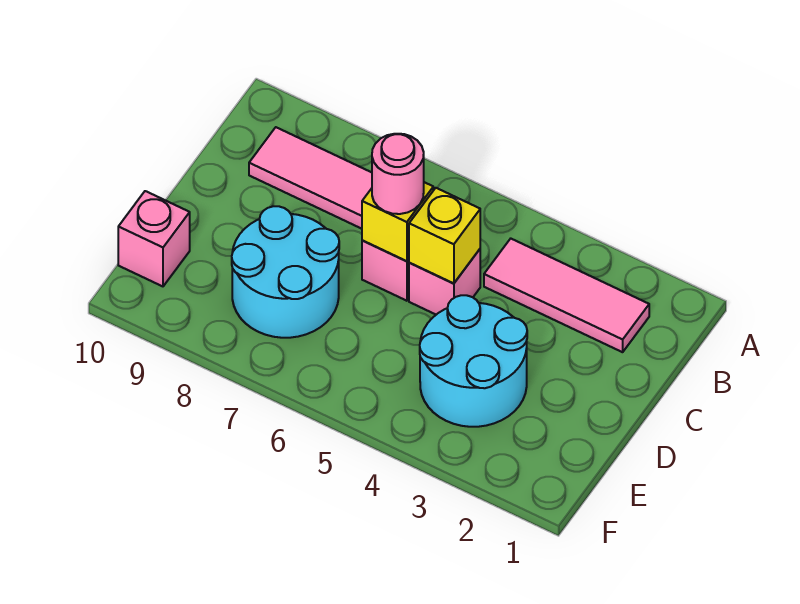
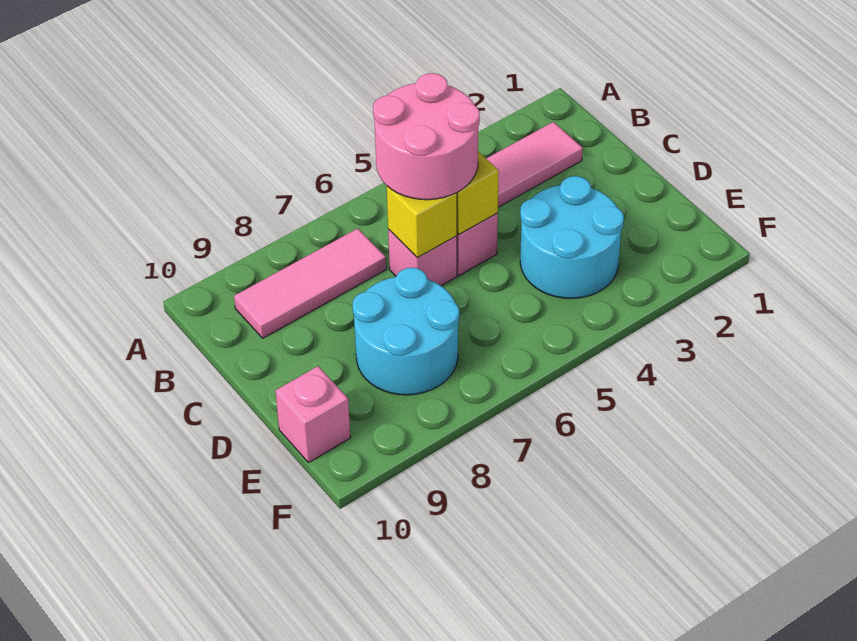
pink 1x1 round brick [372,134,424,214] -> pink 2x2 round brick [373,73,480,200]

